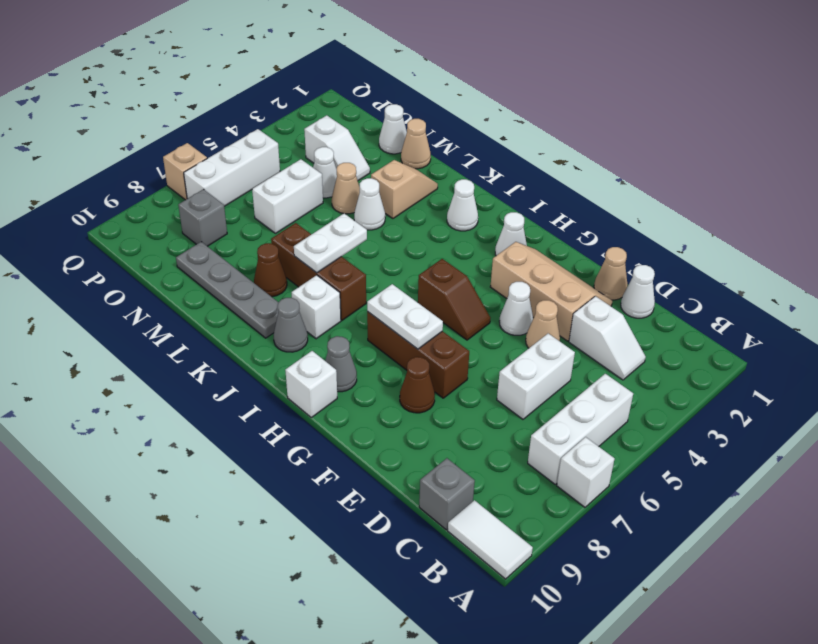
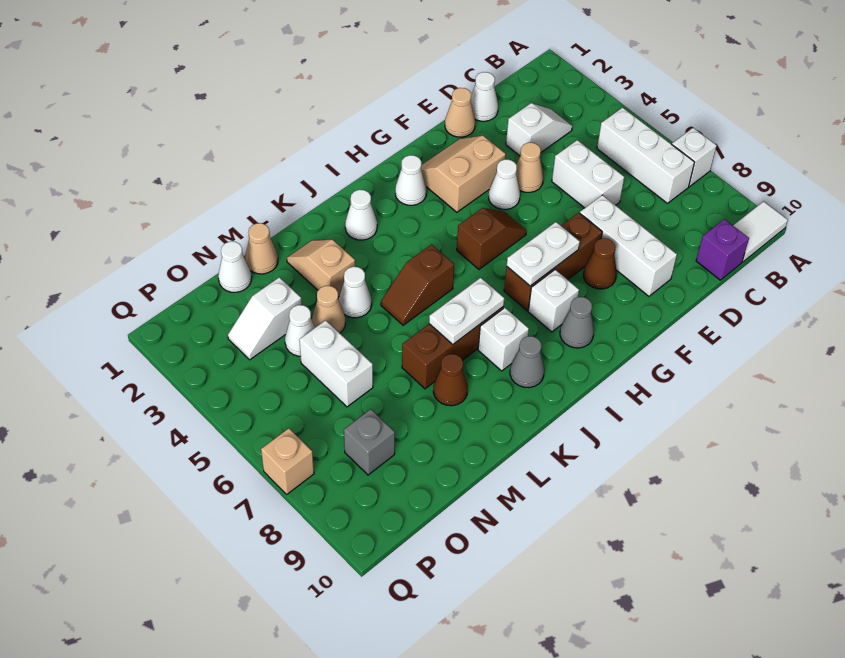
grey 1x1 brick [419,458,475,530] -> purple 1x1 brick [696,219,749,280]
tan 2x3 slope [490,242,612,341] -> tan 2x2 slope [421,136,506,212]
white 1x1 brick [285,351,337,417] -> white 1x1 brick moved to [528,270,579,332]
none -> brown 1x2 slope [381,245,454,325]
white 1x2 plate [294,214,367,273] -> white 1x2 plate turned to [429,278,504,344]
grey 1x4 plate [176,242,279,338] -> none
white 1x2 slope [304,115,370,180] -> white 1x2 slope turned to [228,277,302,360]
white 1x3 brick [184,129,280,206] -> white 1x3 brick moved to [580,195,677,296]

